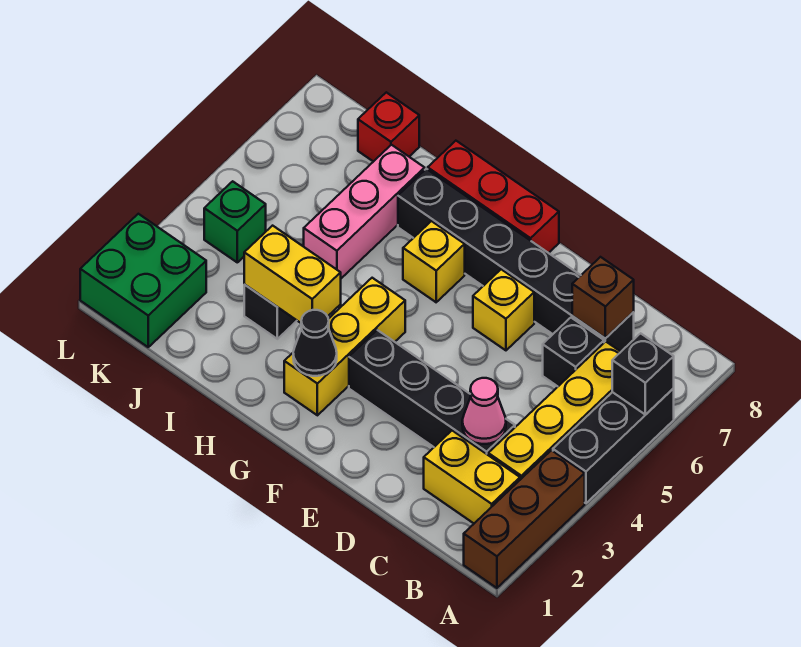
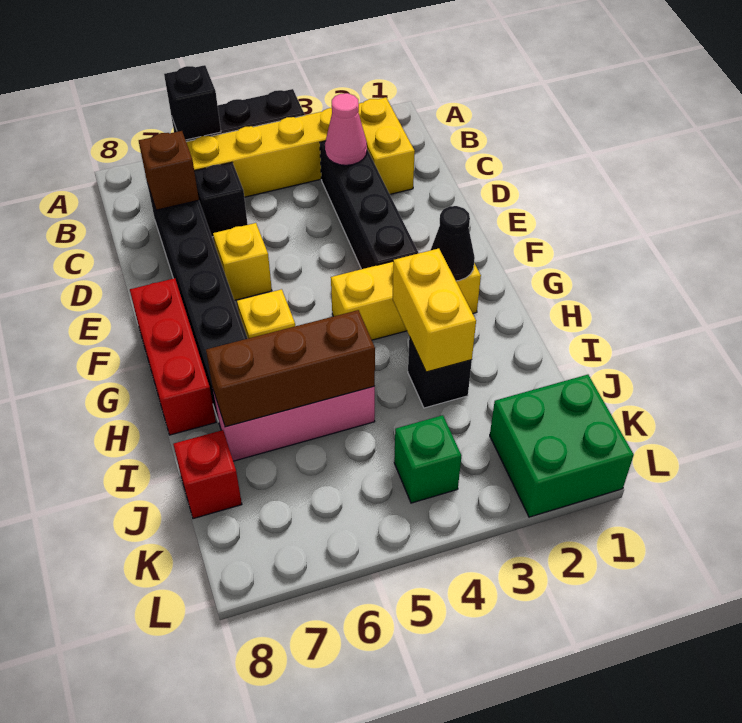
brown 1x3 brick [464,450,585,588] -> brown 1x3 brick moved to [206,310,375,427]

